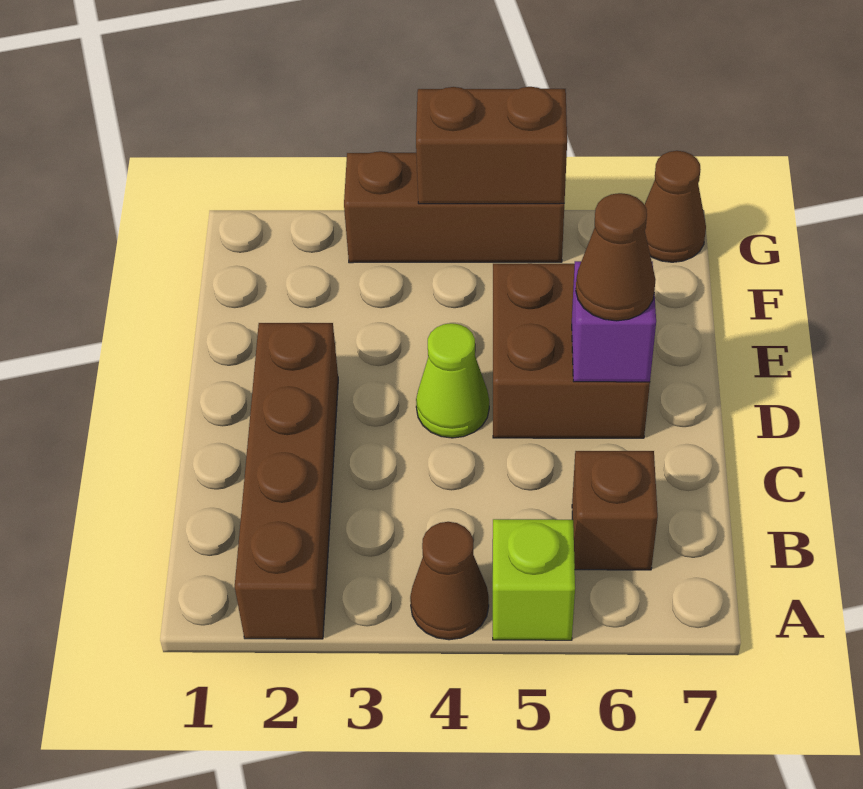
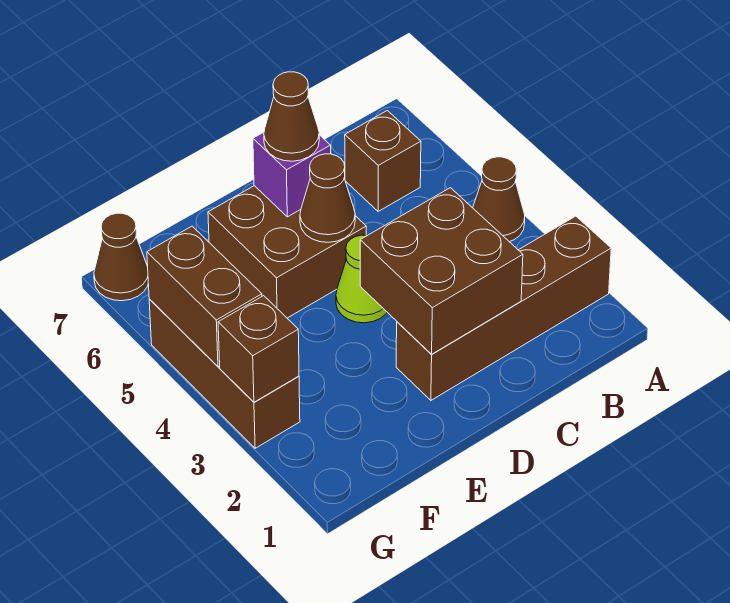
lime 1x1 brick [493,519,575,640] -> none
none -> brown 2x2 brick [360,188,523,354]
none -> brown 1x1 cone [300,154,355,242]
none -> brown 1x1 brick [218,296,299,402]

